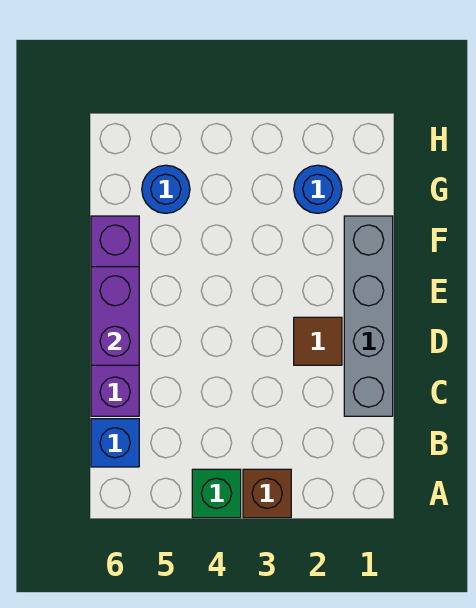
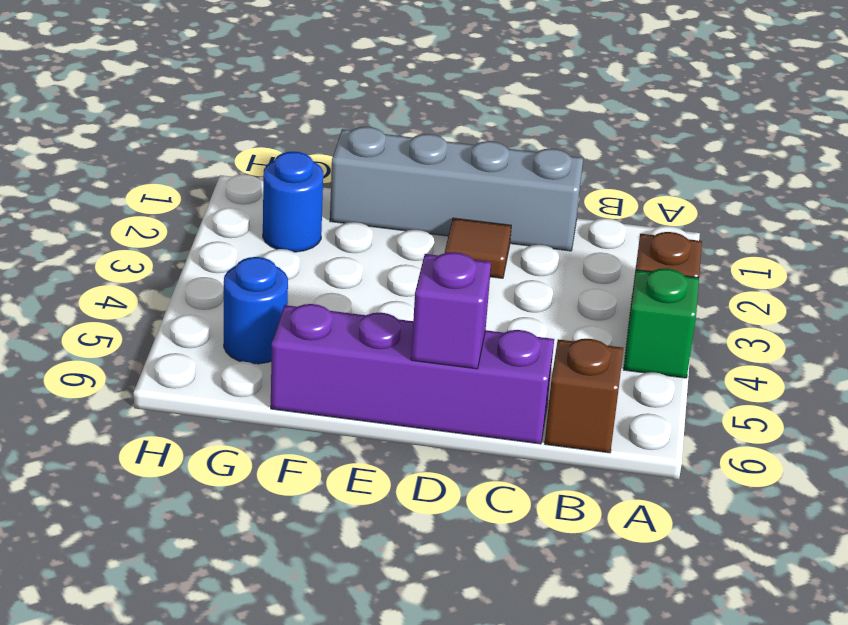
blue 1x1 brick [91,419,139,467] -> brown 1x1 brick [545,339,623,453]
purple 1x2 brick [91,267,139,365] -> purple 1x1 brick [411,252,491,369]

